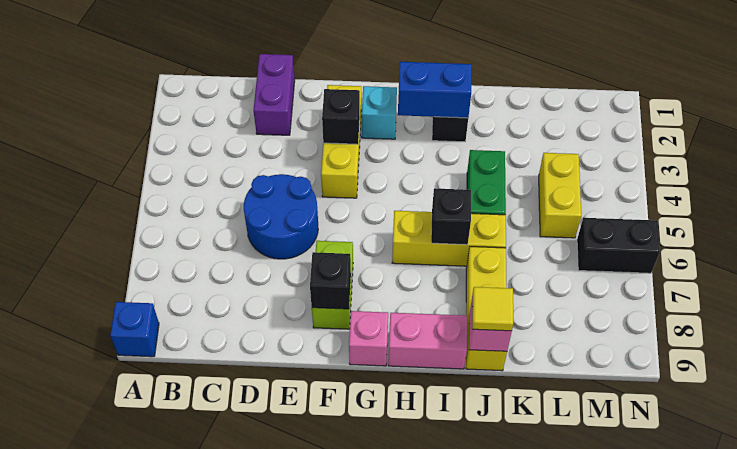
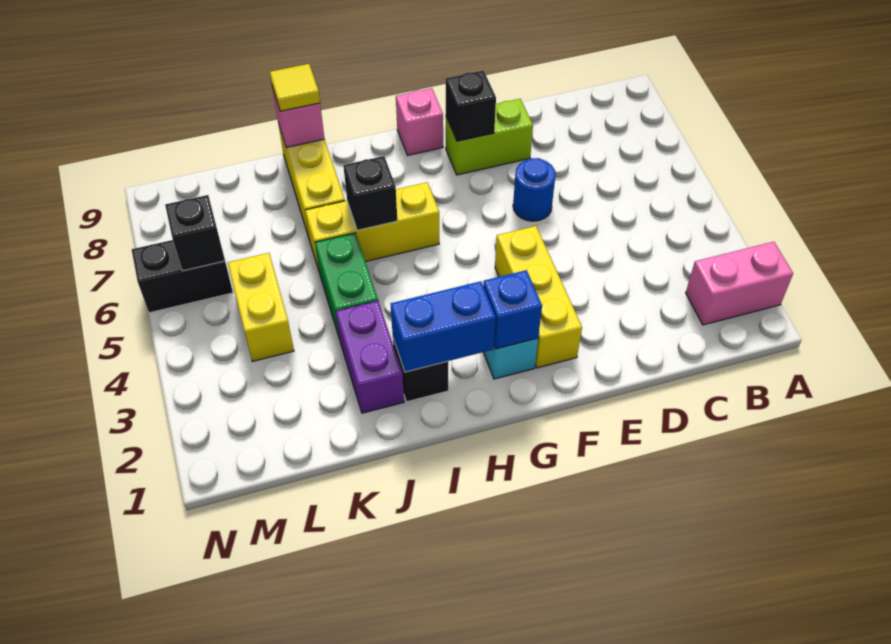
blue 1x1 brick [110,302,159,357] -> blue 1x1 brick moved to [483,270,542,349]
purple 1x2 brick [254,54,295,135] -> purple 1x2 brick moved to [336,301,404,413]
blue 2x2 round brick [244,174,318,259] -> blue 1x1 round brick [513,158,556,221]
black 1x1 brick [322,89,360,144] -> black 1x1 brick moved to [165,195,225,271]
lime 1x2 brick [312,241,353,329] -> lime 1x2 brick turned to [446,99,533,175]
pink 1x2 brick [388,313,467,369] -> pink 1x2 brick moved to [686,242,793,325]

